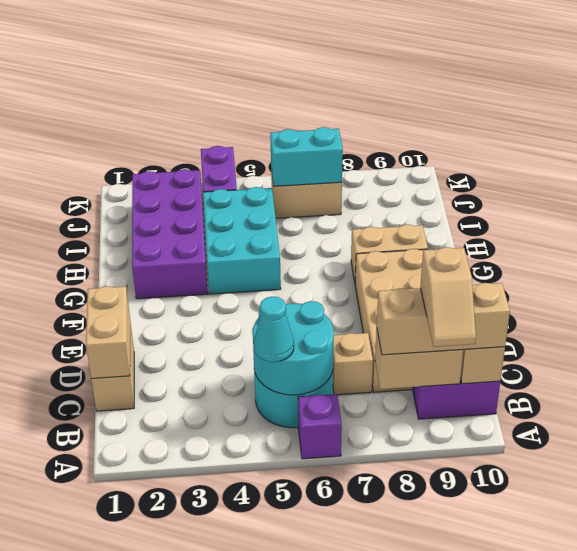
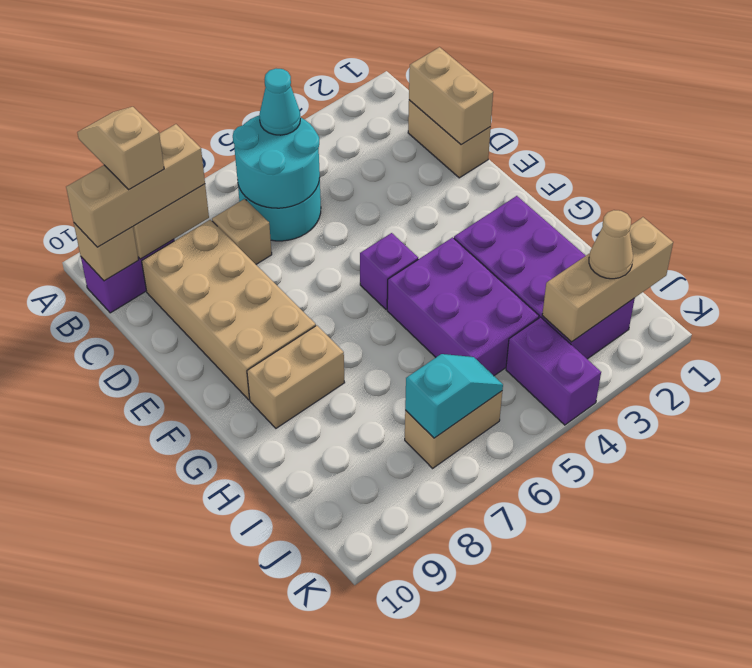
purple 1x1 brick [298,394,342,459] -> purple 1x1 brick moved to [360,233,418,310]
cyan 2x3 brick [203,187,281,294] -> purple 2x3 brick [387,237,539,376]
none -> tan 1x3 brick [542,217,673,342]
none -> tan 1x1 cone [589,210,633,279]
cyan 1x2 brick [270,127,343,186] -> cyan 1x2 slope [405,354,503,438]

